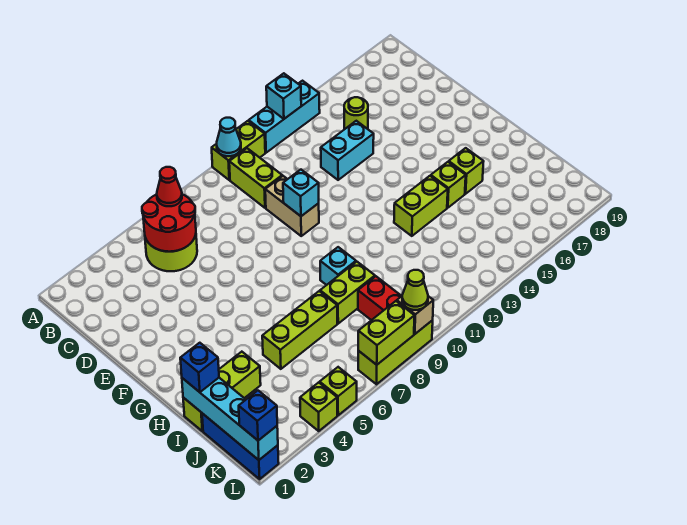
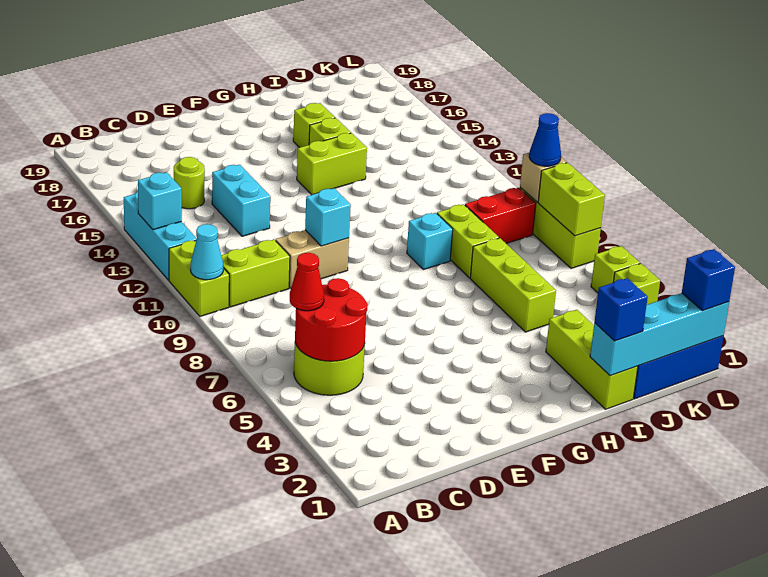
lime 1x2 brick [394,176,448,236] -> lime 1x2 brick turned to [297,133,367,195]
lime 1x1 cone [402,270,428,310] -> blue 1x1 cone [529,113,561,166]

